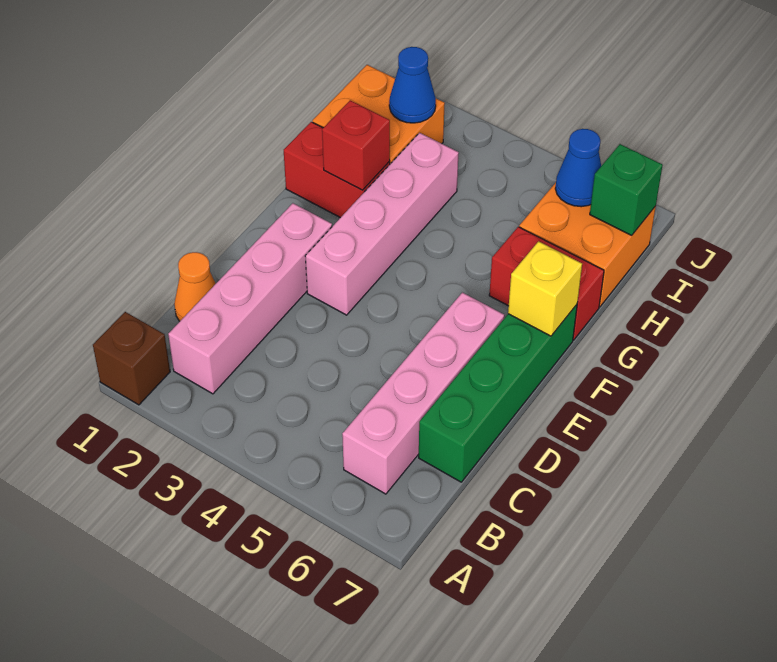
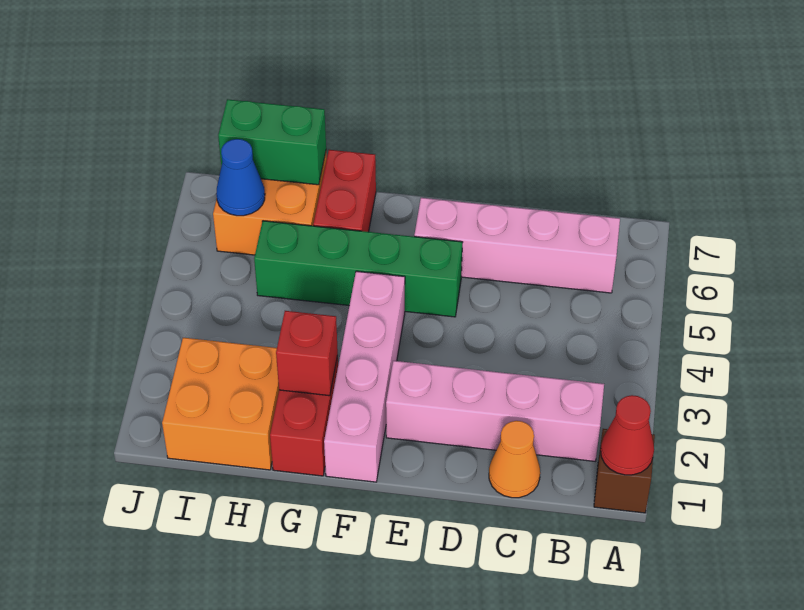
none -> red 1x1 cone [601,395,654,475]
green 1x4 brick [419,305,577,482] -> green 1x4 brick moved to [254,221,462,317]
pink 1x4 brick [305,133,459,315] -> pink 1x4 brick turned to [324,271,405,482]
yellow 1x1 brick [508,241,582,336] -> none
blue 1x1 cone [389,47,436,123] -> none
green 1x1 brick [590,144,663,235] -> green 1x2 brick [218,99,326,185]

